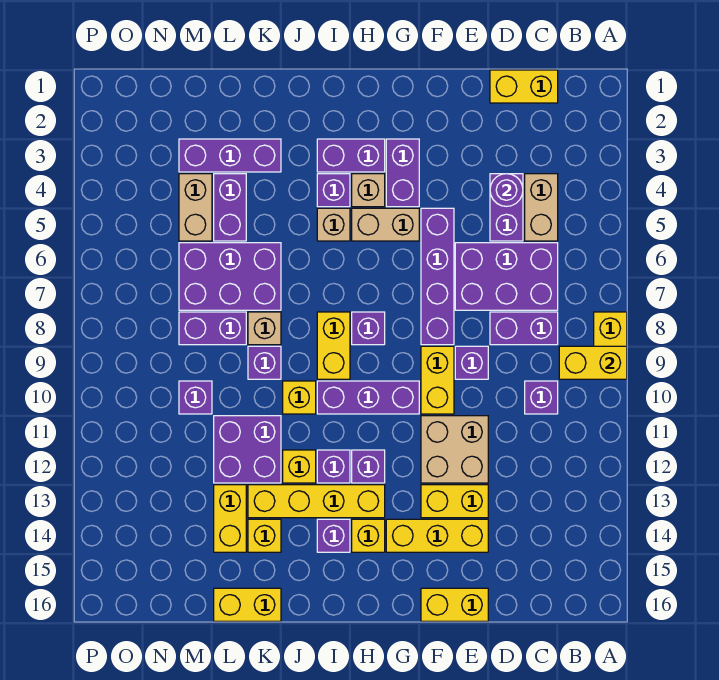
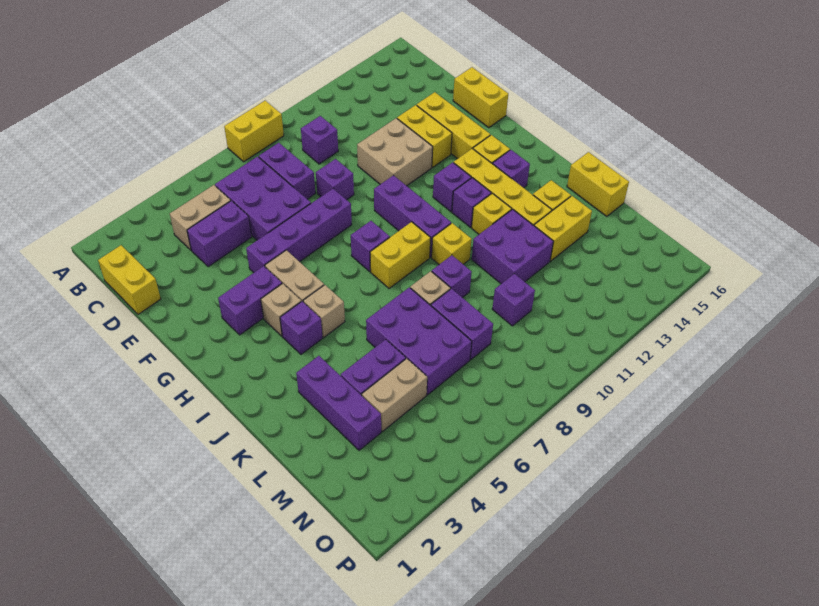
yellow 1x2 brick [559,346,627,379] -> none
purple 1x1 round brick [490,174,523,206] -> none
yellow 1x2 brick [421,346,454,414] -> none
purple 1x2 brick [317,139,385,172] -> none

